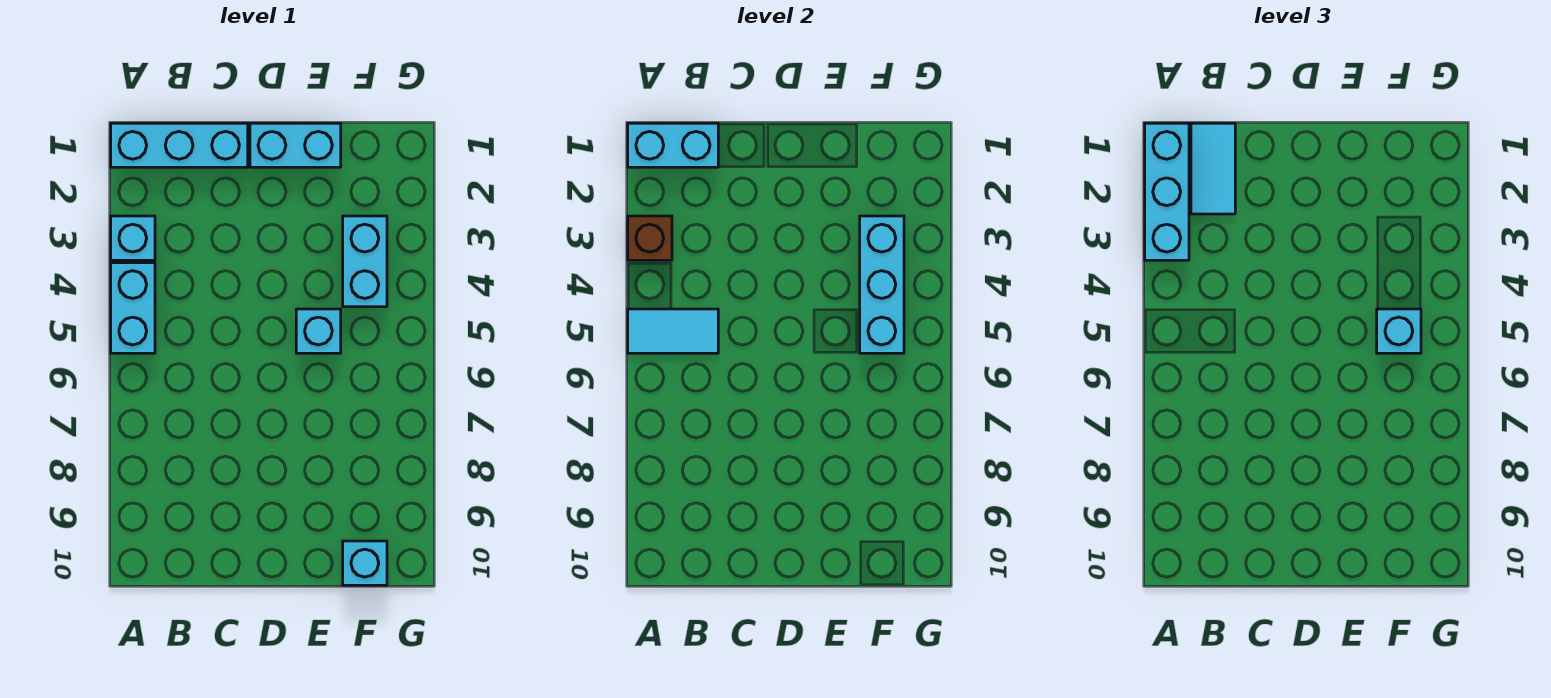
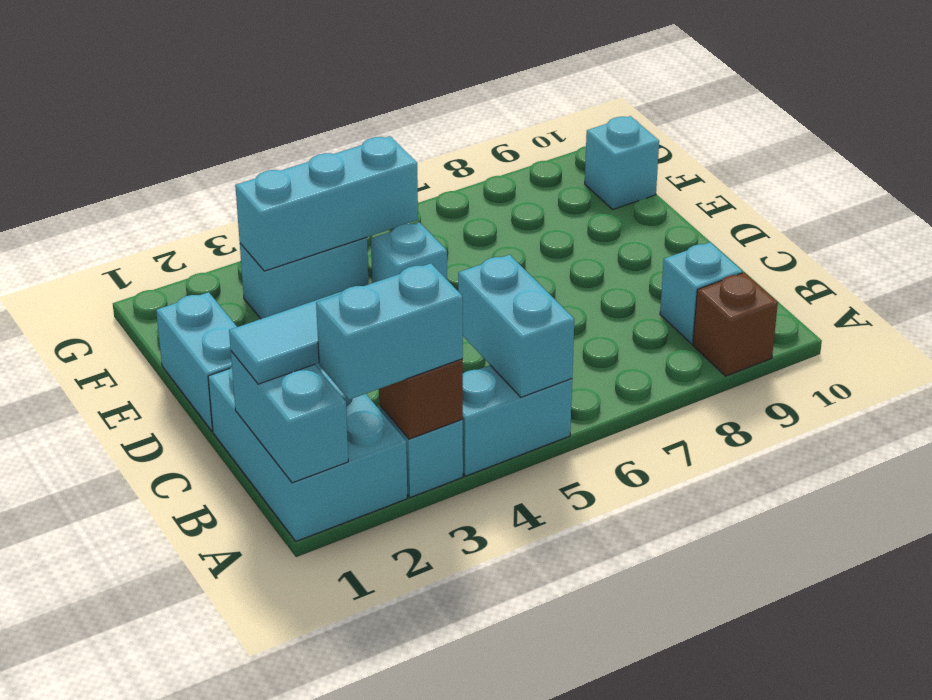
cyan 1x3 brick [111,123,248,167] -> cyan 2x3 brick [208,363,407,541]
cyan 1x3 brick [1145,123,1189,260] -> cyan 1x2 brick [316,263,463,400]
cyan 1x2 tile [628,309,718,353] -> cyan 1x2 brick [458,255,574,397]
none -> brown 1x1 brick [693,273,778,376]
cyan 1x1 brick [1377,309,1421,353] -> cyan 1x1 brick moved to [660,242,743,344]

